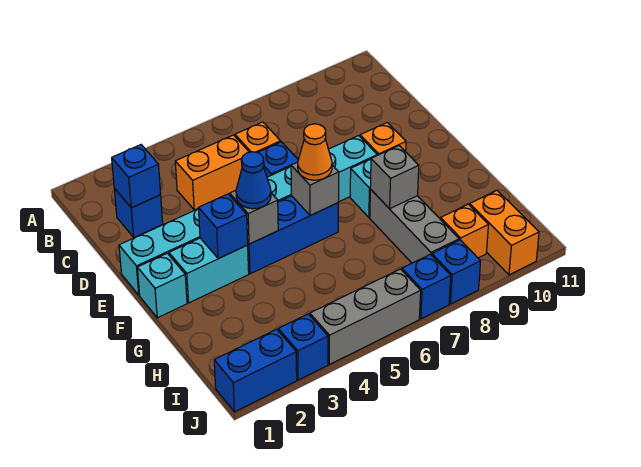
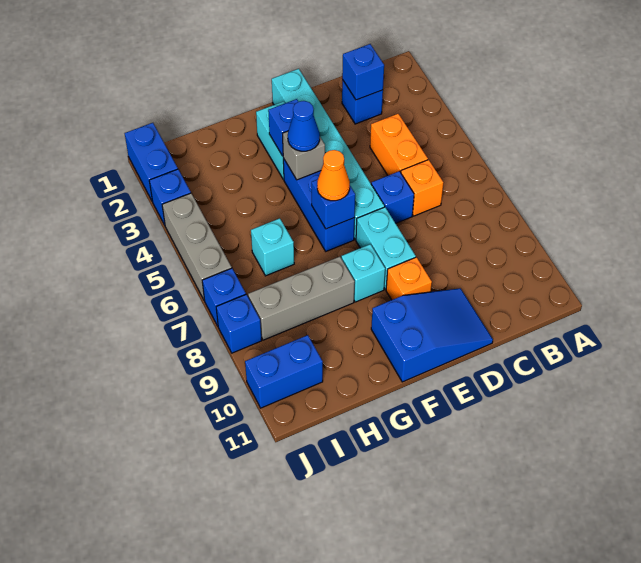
none -> blue 2x3 slope [371,288,493,382]
cyan 1x1 brick [137,253,187,318] -> cyan 1x1 brick moved to [251,218,294,276]
grey 1x1 brick [291,162,339,216] -> blue 1x1 brick [312,179,355,229]
grey 1x1 brick [370,146,419,209] -> none
orange 1x1 brick [441,204,488,258] -> none
orange 1x2 brick [470,191,539,275] -> blue 1x2 brick [245,335,323,408]

